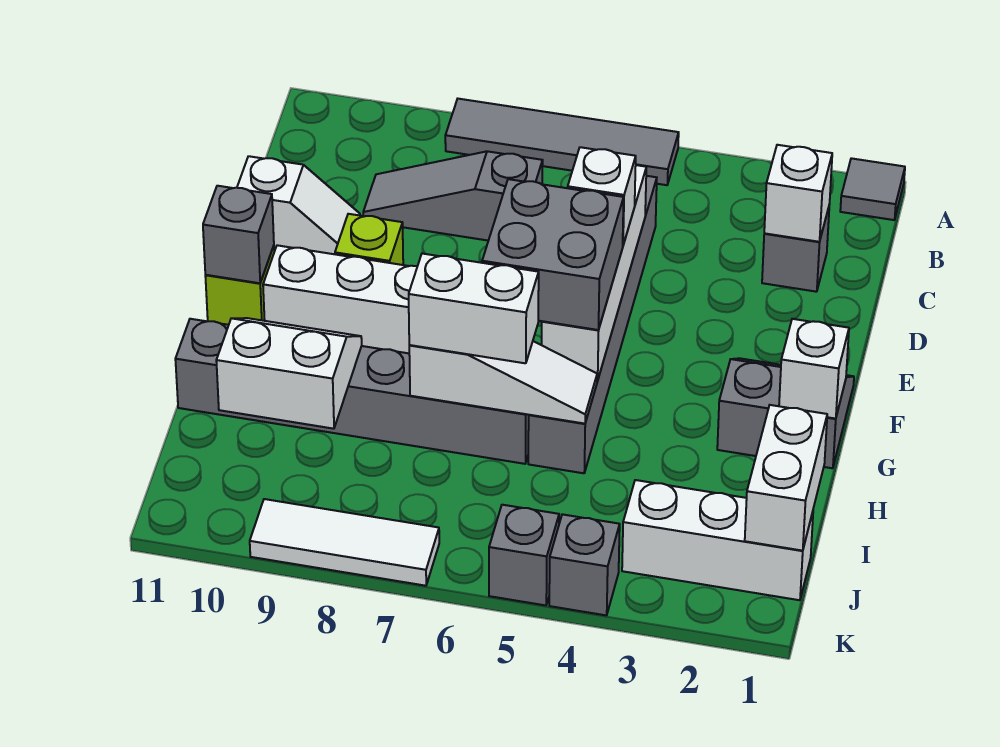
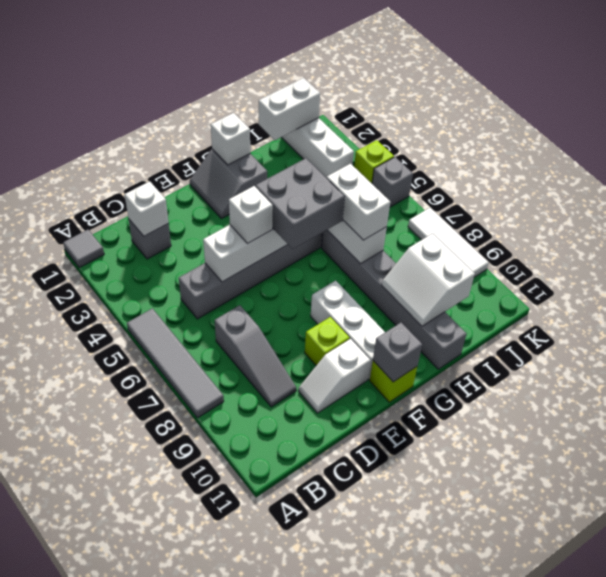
white 1x2 slope [237,156,360,254] -> white 1x2 slope turned to [298,339,370,413]
grey 1x1 brick [549,514,620,615] -> lime 1x1 brick [354,140,394,183]

